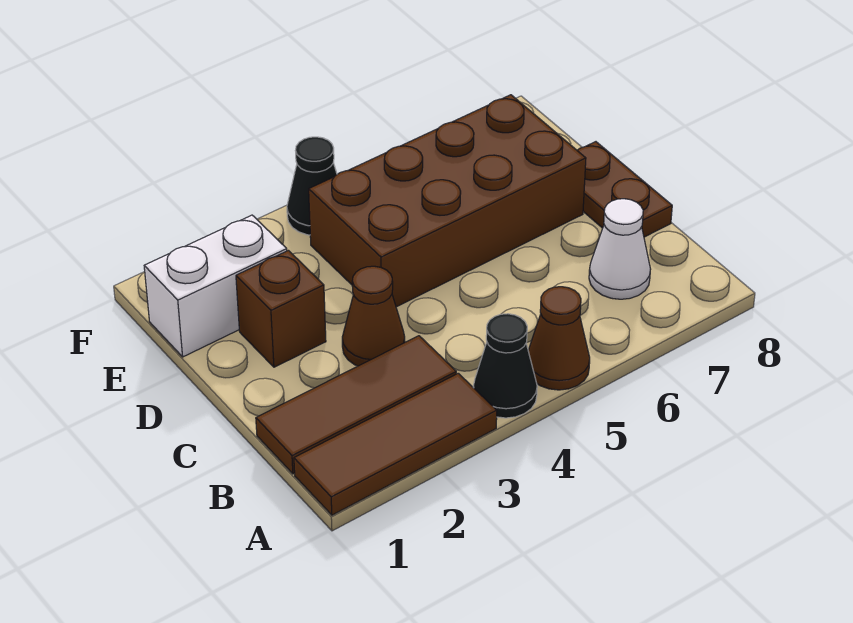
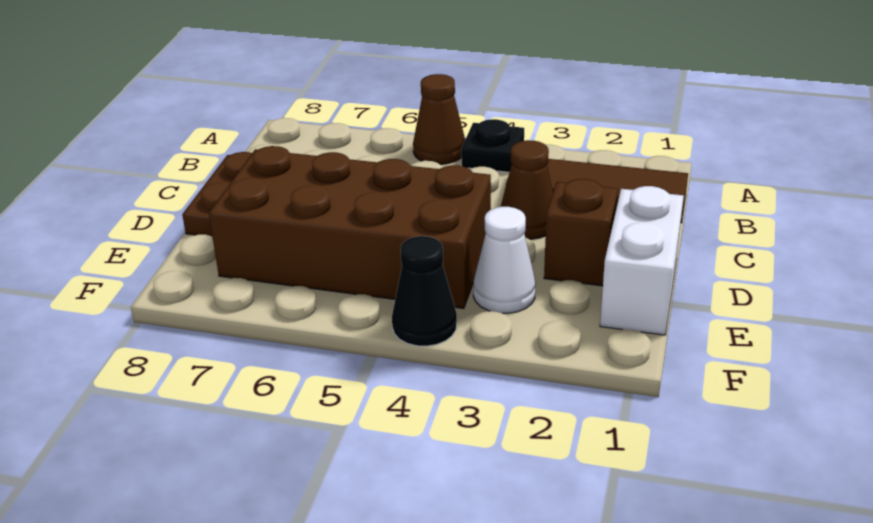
brown 1x3 tile [294,373,497,515] -> none
black 1x1 cone [473,314,537,418] -> black 1x1 plate [461,119,524,172]
white 1x1 cone [589,199,651,299] -> white 1x1 cone moved to [473,207,536,313]
white 1x2 brick [144,215,287,357] -> white 1x2 brick turned to [600,186,684,335]

